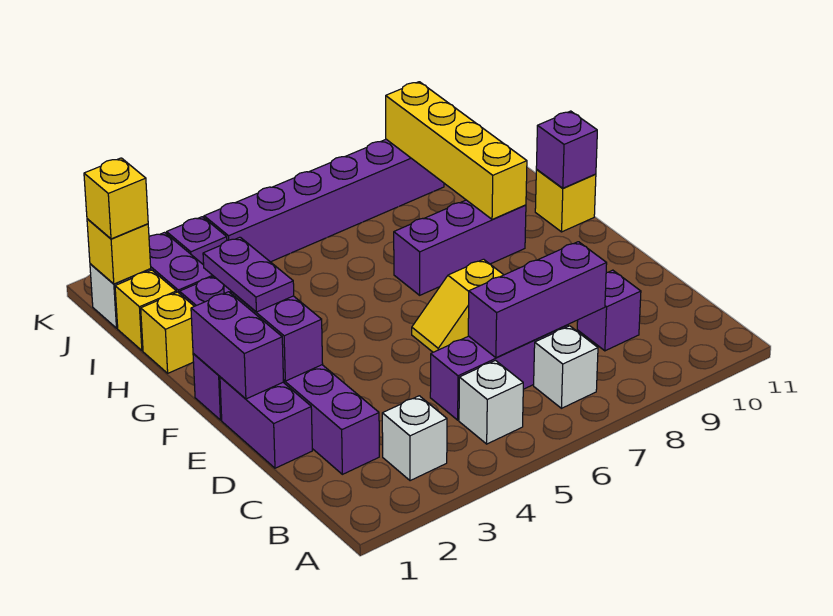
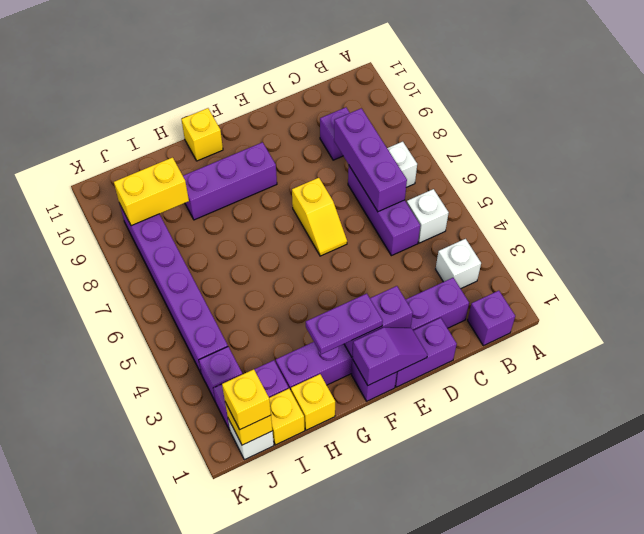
purple 1x2 brick [191,292,284,399] -> purple 1x2 slope [352,327,428,385]
purple 1x3 brick [394,200,526,295] -> purple 1x3 brick turned to [183,142,277,220]
yellow 1x4 brick [386,82,527,219] -> yellow 1x2 brick [114,158,189,226]
purple 1x1 brick [536,111,597,188] -> purple 1x1 brick moved to [468,291,515,346]

